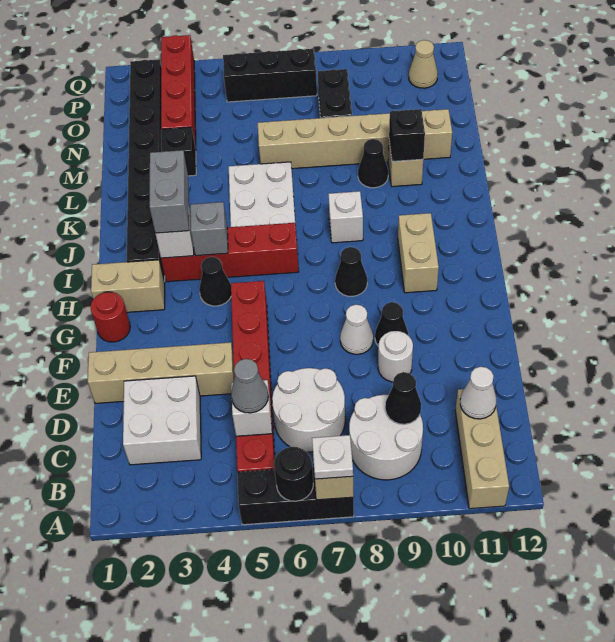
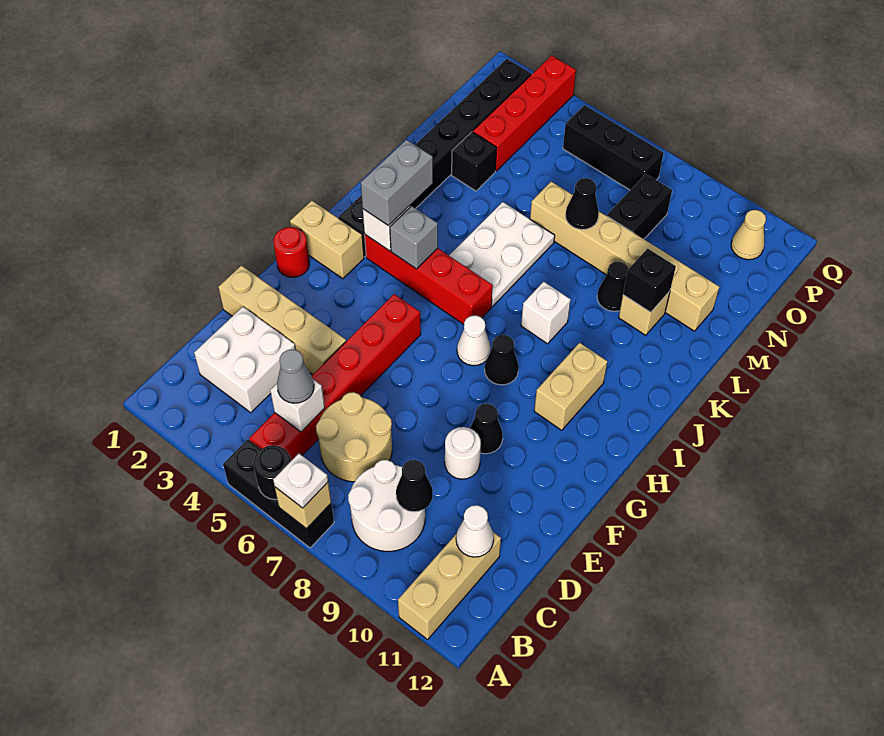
white 2x2 round brick [272,368,345,452] -> tan 2x2 round brick [316,392,392,482]
white 1x1 cone [340,305,373,354] -> white 1x1 cone moved to [457,316,491,366]
black 1x1 cone [199,257,231,306] -> black 1x1 cone moved to [565,178,599,230]

